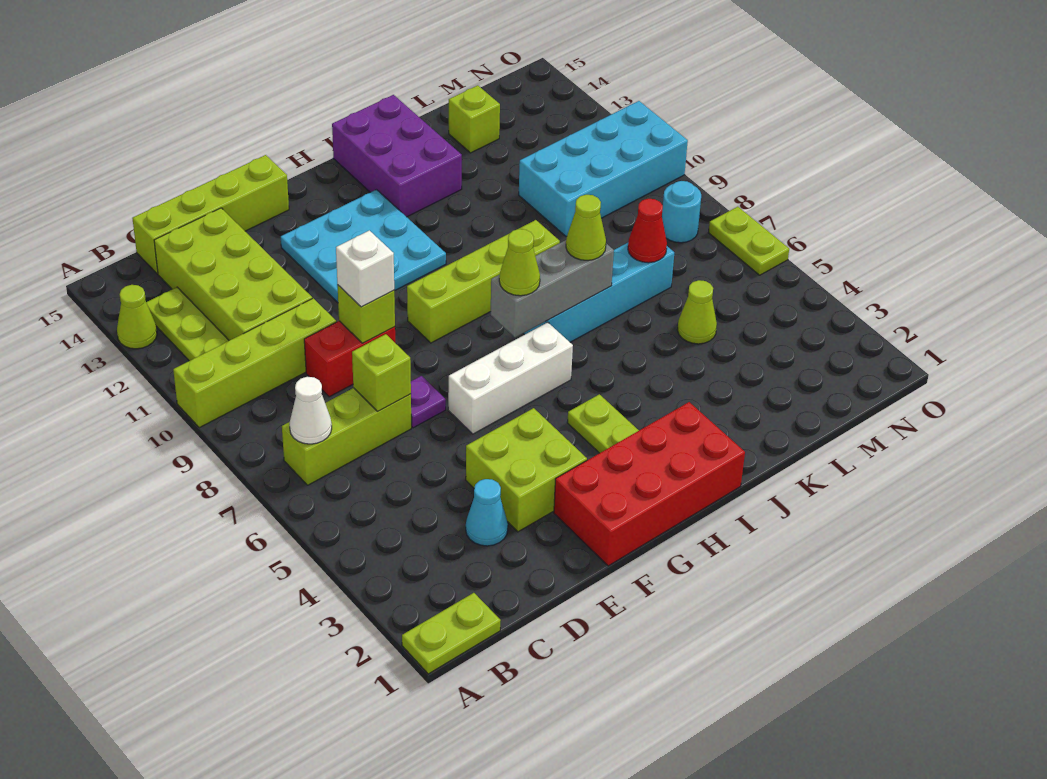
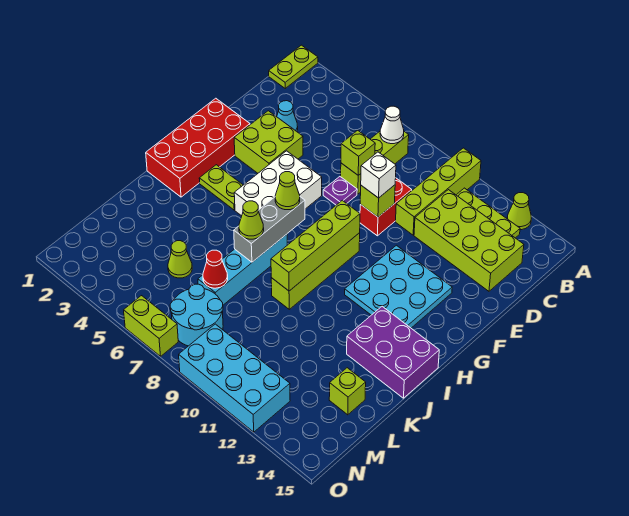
lime 1x4 brick [132,155,289,274] -> lime 1x4 brick moved to [271,200,360,291]
white 1x3 brick [448,322,573,434] -> white 2x3 brick [234,151,322,216]
cyan 2x4 brick [519,101,688,236] -> cyan 2x4 brick turned to [179,324,290,432]
cyan 1x1 round brick [662,181,701,243] -> cyan 2x2 round brick [170,284,223,346]
lime 1x2 plate [708,207,789,275] -> lime 1x2 brick [124,296,178,356]

